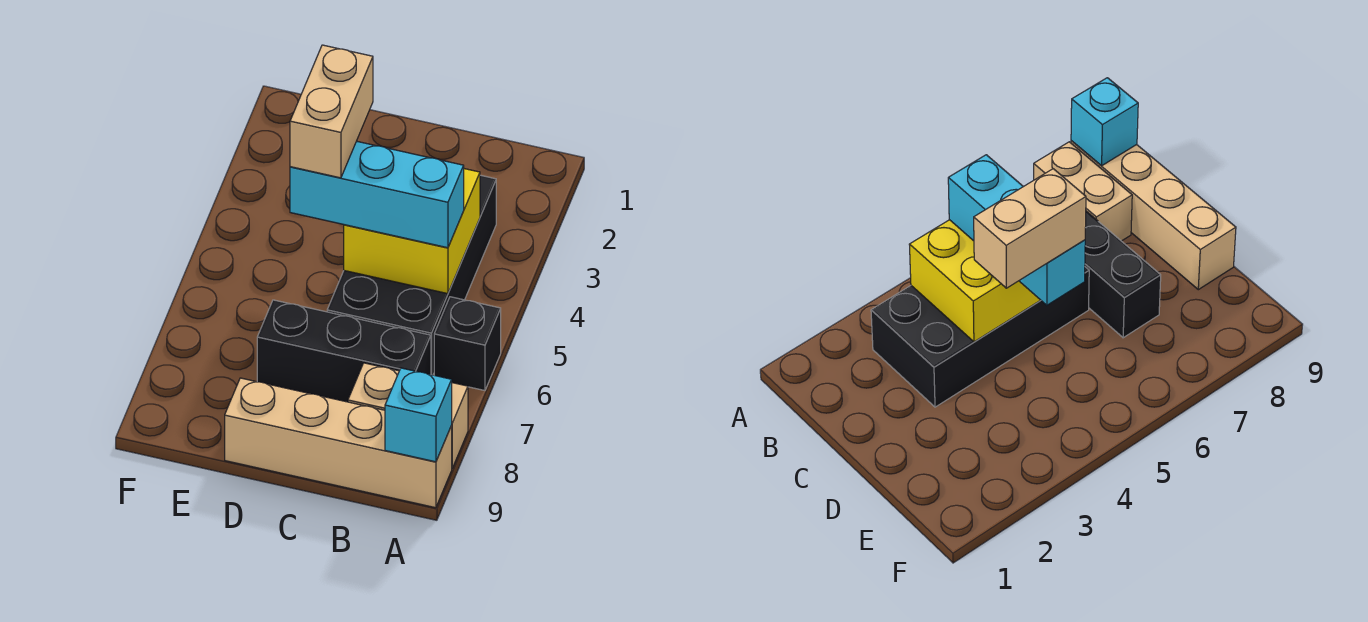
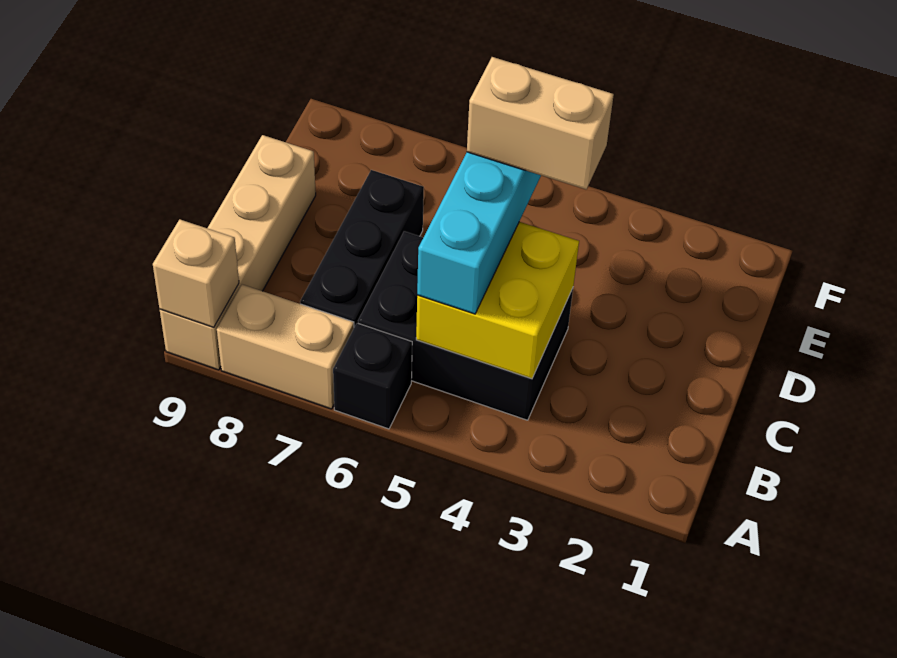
tan 1x2 brick [348,363,468,468] -> tan 1x2 brick turned to [217,284,354,409]
cyan 1x1 brick [385,368,452,462] -> tan 1x1 brick [153,219,239,327]
black 2x4 brick [327,175,496,375] -> black 2x3 brick [358,231,573,420]

